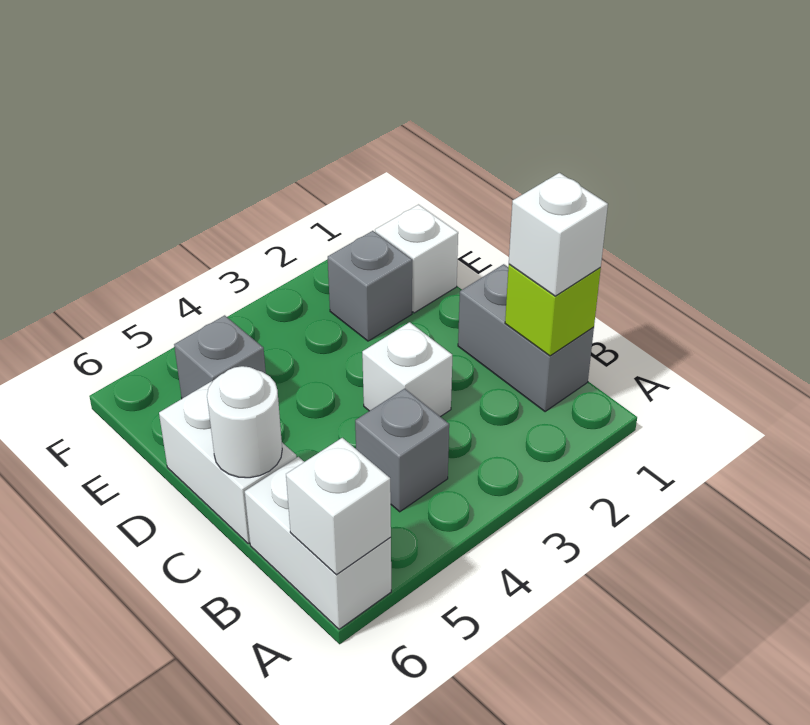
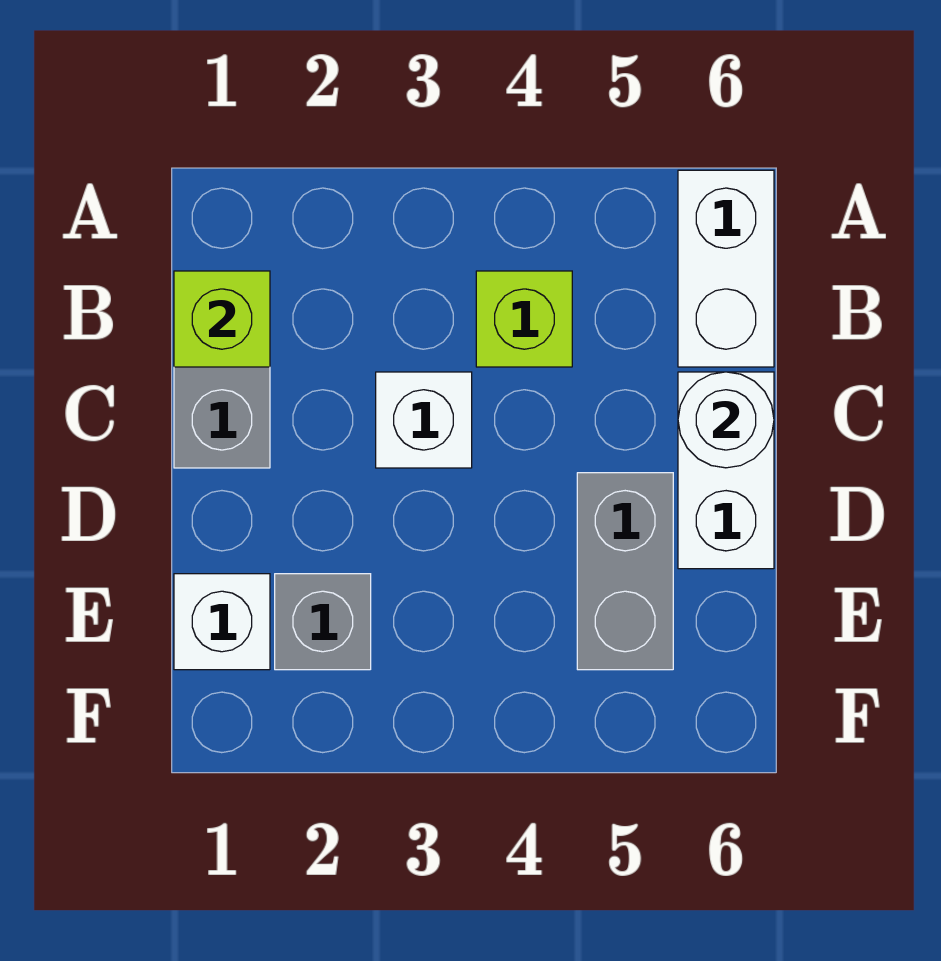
white 1x1 brick [286,438,391,575] -> none
white 1x1 brick [509,173,608,296] -> none
grey 1x1 brick [355,389,449,512] -> lime 1x1 brick [476,271,572,367]
grey 1x1 brick [174,315,266,398] -> grey 1x2 brick [577,473,673,670]

